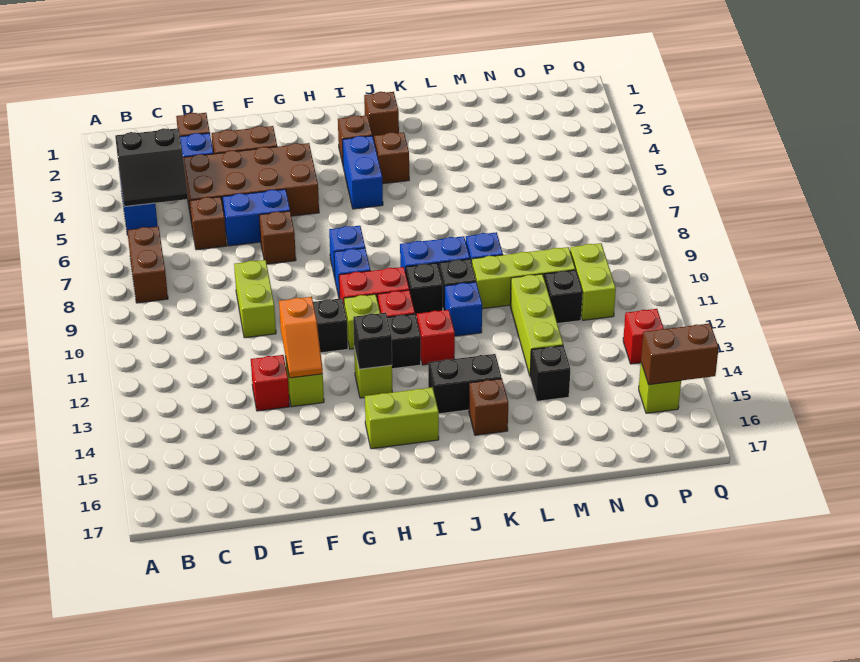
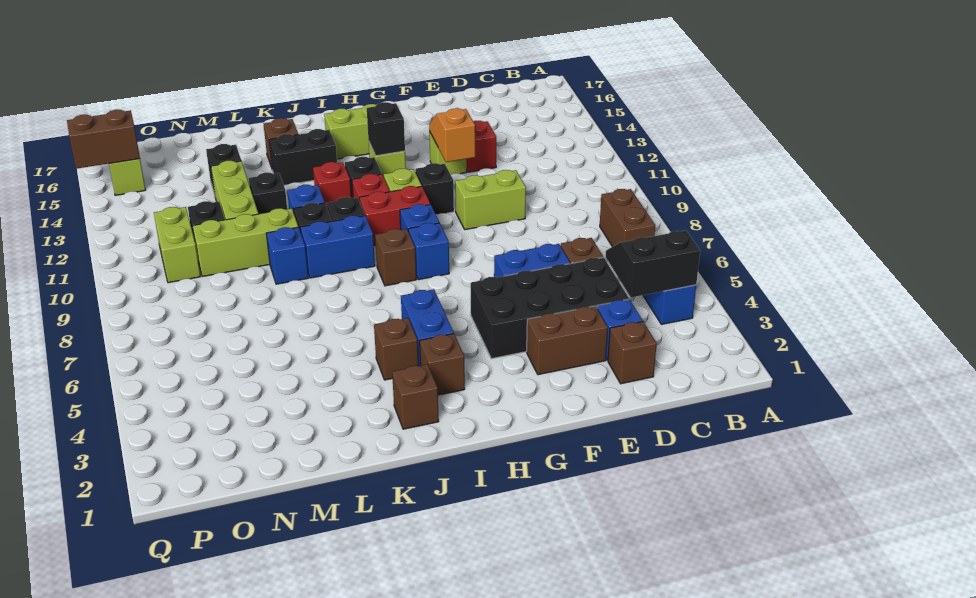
brown 2x4 brick [183,143,319,223] -> black 2x4 brick [471,257,629,359]
lime 1x2 brick [234,260,276,338] -> lime 1x2 brick turned to [455,170,526,230]
brown 1x1 brick [259,211,296,264] -> brown 1x1 brick moved to [375,229,416,286]
none -> black 1x1 brick [249,173,287,214]
red 1x1 brick [623,309,664,364] -> none

